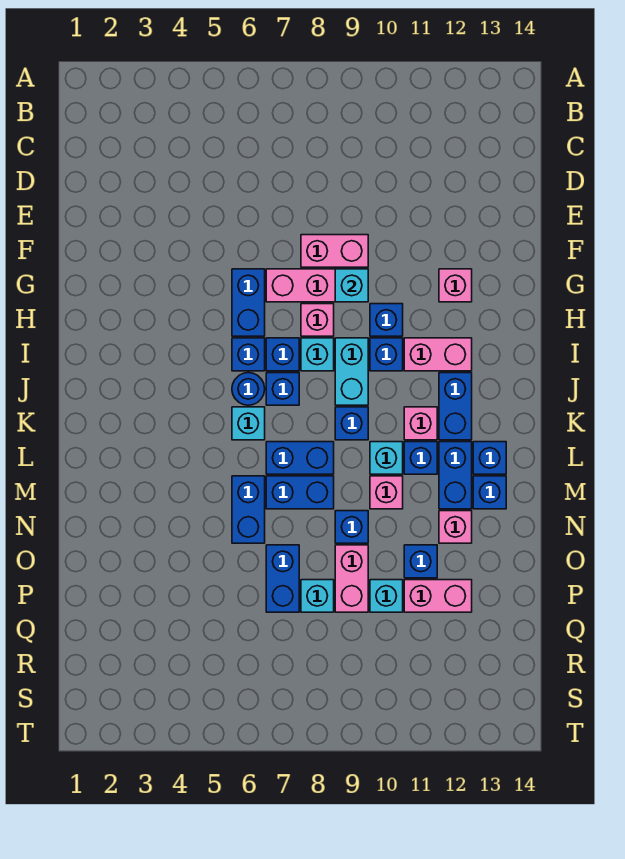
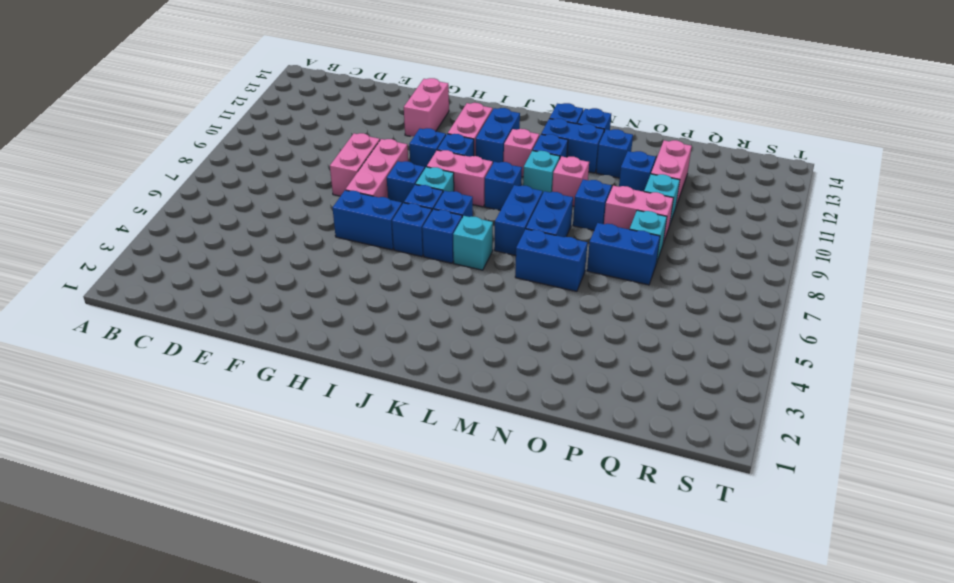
cyan 1x1 brick [335,269,368,302] -> none
pink 1x1 brick [439,269,472,302] -> pink 1x2 brick [404,78,449,136]
pink 1x1 brick [301,304,334,336] -> blue 1x1 brick [387,161,425,204]
cyan 1x2 brick [335,338,368,405] -> pink 1x2 brick [427,150,493,207]
blue 1x1 round brick [232,373,265,405] -> blue 1x1 brick [422,209,462,263]
blue 1x2 brick [439,373,472,440] -> blue 1x2 brick turned to [476,108,520,163]
pink 1x1 brick [439,511,472,543] -> blue 1x1 brick [596,129,633,178]

